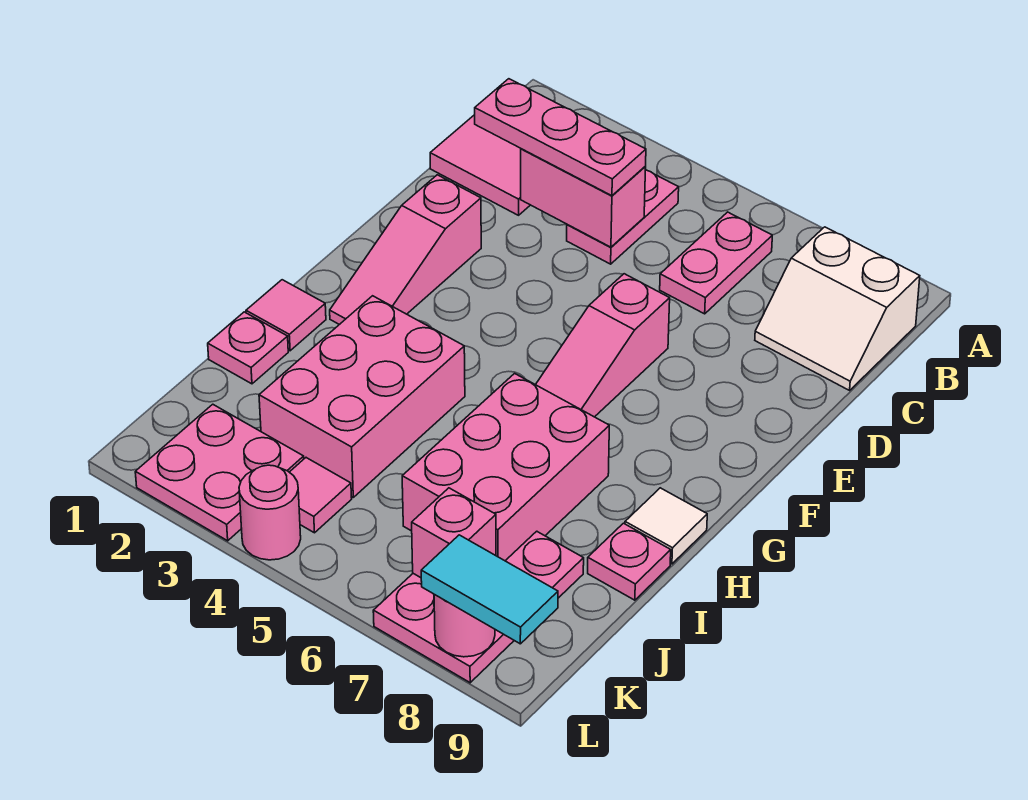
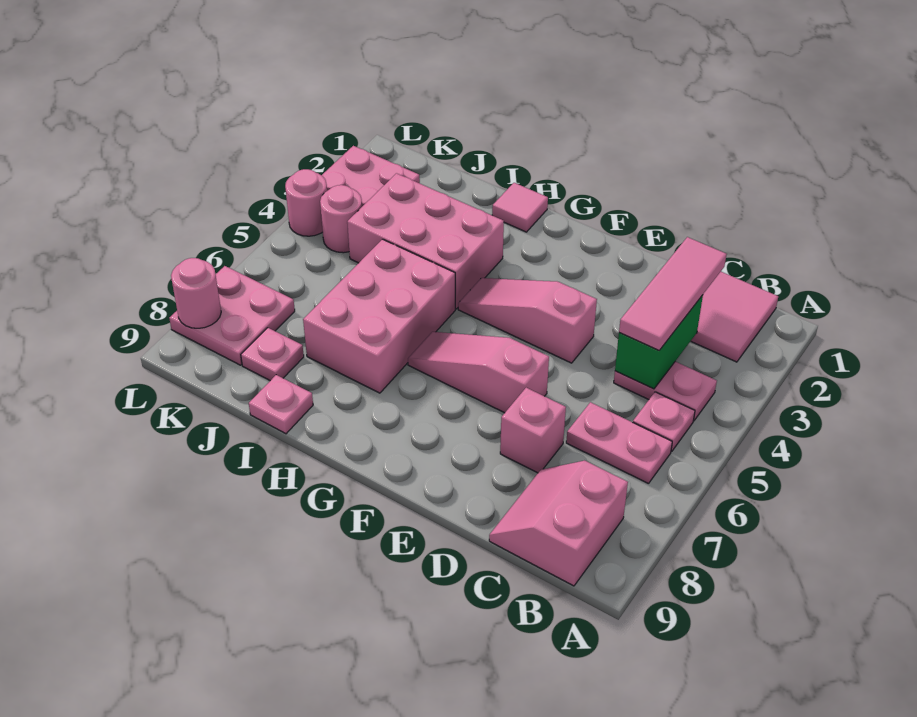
white 2x2 slope [755,227,920,390] -> pink 2x2 slope [489,461,628,586]
pink 1x3 plate [475,79,646,196] -> pink 1x3 tile [619,237,727,350]
pink 1x2 brick [521,149,646,247] -> green 1x2 brick [615,295,703,389]
pink 1x3 slope [330,175,481,325] -> pink 1x3 slope moved to [458,278,597,363]
pink 2x3 brick [402,373,609,561] -> pink 2x3 brick turned to [303,239,455,393]
white 1x1 tile [625,488,707,564] -> none
pink 1x1 plate [208,312,288,384] -> pink 1x1 plate moved to [633,392,695,452]
pink 1x1 tile [290,458,352,533] -> pink 1x1 round brick [320,185,362,253]
pink 1x1 brick [412,488,496,578] -> pink 1x1 brick moved to [500,388,566,473]
cyan 1x2 tile [421,535,558,644] -> none

